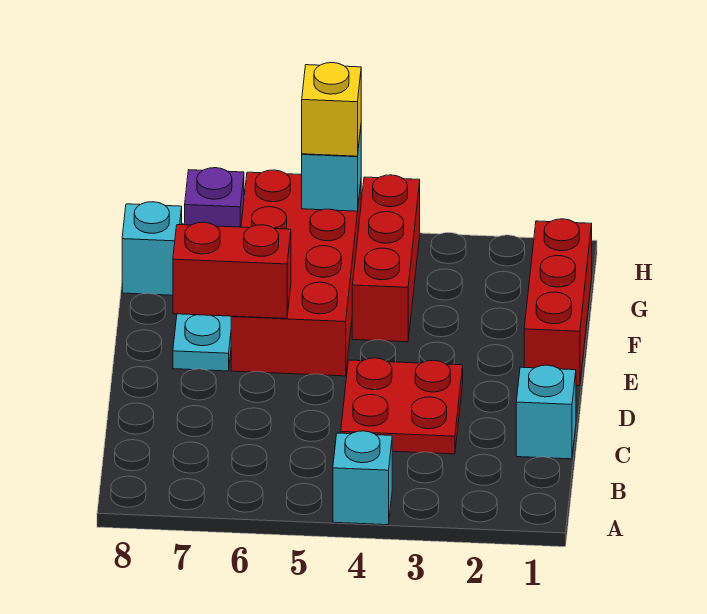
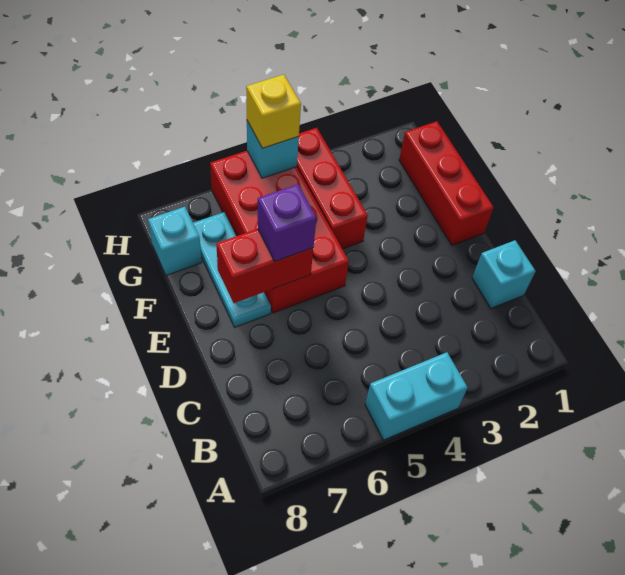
cyan 1x1 brick [333,431,392,525] -> cyan 1x2 brick [365,352,468,440]
red 2x2 plate [341,358,463,454] -> none
purple 1x1 brick [185,168,244,227] -> purple 1x1 brick moved to [258,184,316,261]

